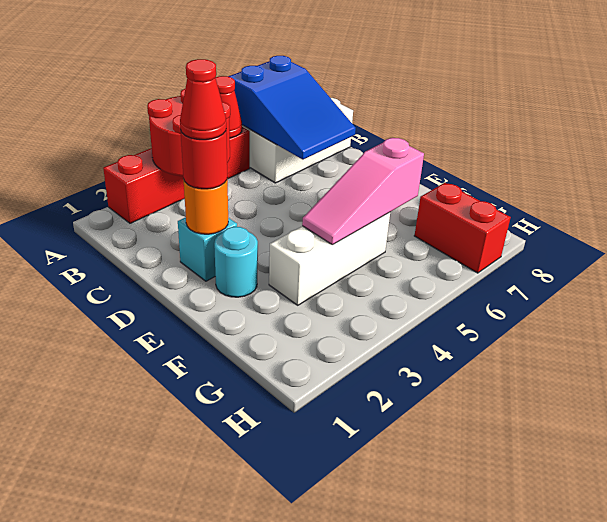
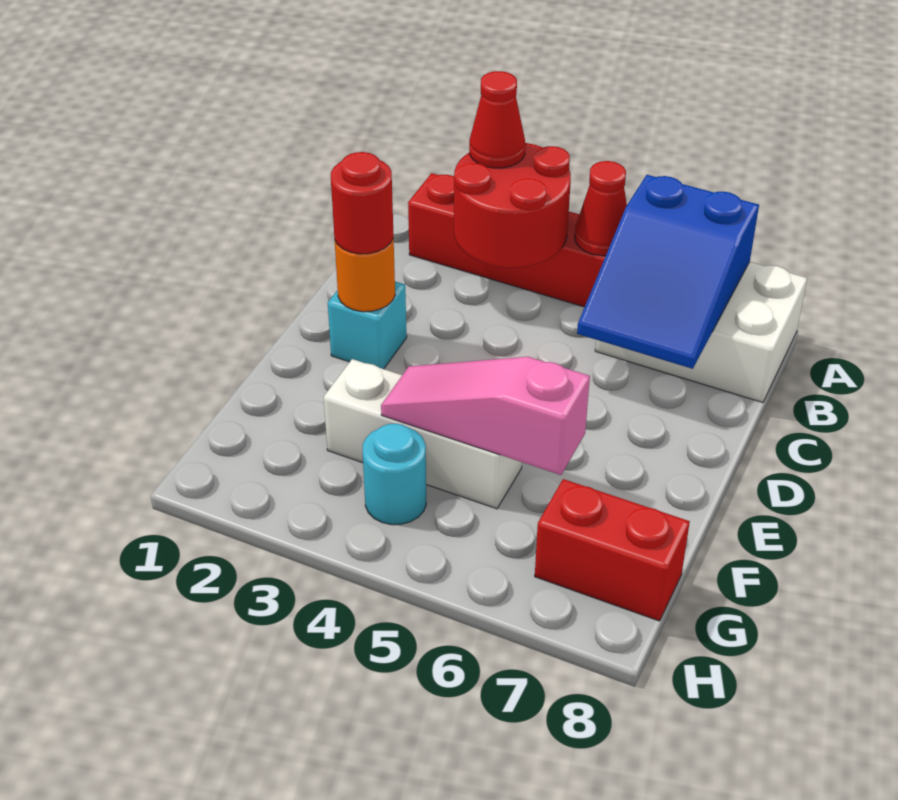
red 1x1 cone [180,59,226,140] -> red 1x1 cone moved to [469,71,525,168]
cyan 1x1 round brick [214,227,258,297] -> cyan 1x1 round brick moved to [363,424,426,525]
red 1x2 brick [414,183,511,273] -> red 1x2 brick turned to [535,479,690,621]

